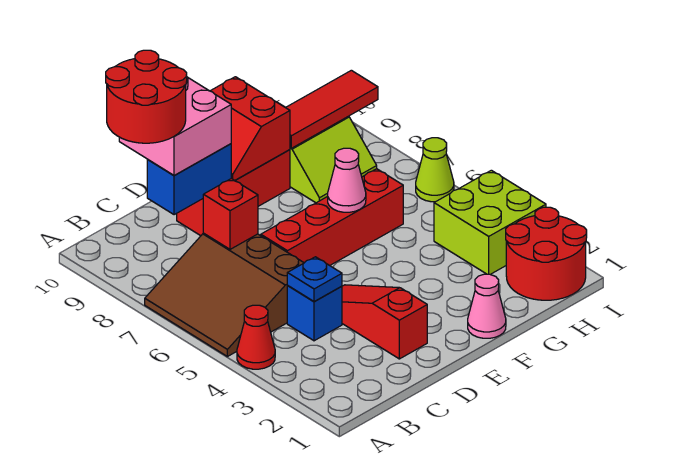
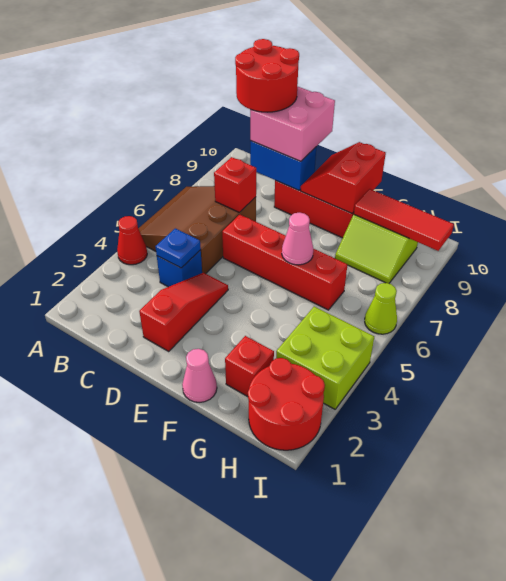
none -> red 1x1 brick [225,336,274,397]

